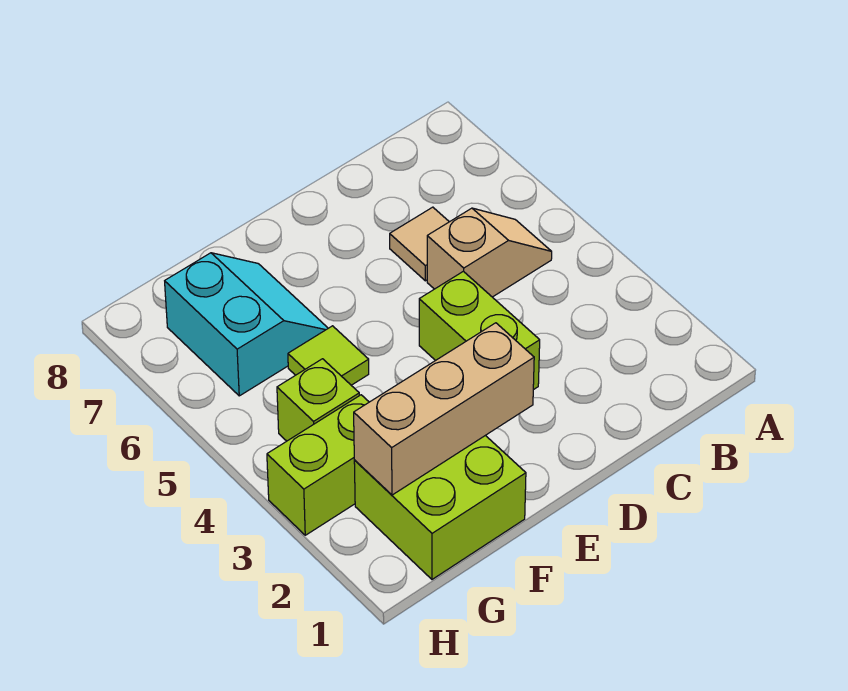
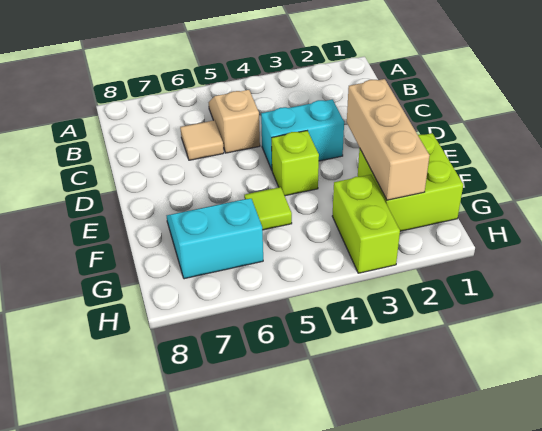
lime 1x2 brick [419,271,540,390] -> cyan 1x2 brick [261,100,344,170]
lime 1x1 brick [277,359,359,441] -> lime 1x1 brick moved to [272,131,319,196]

